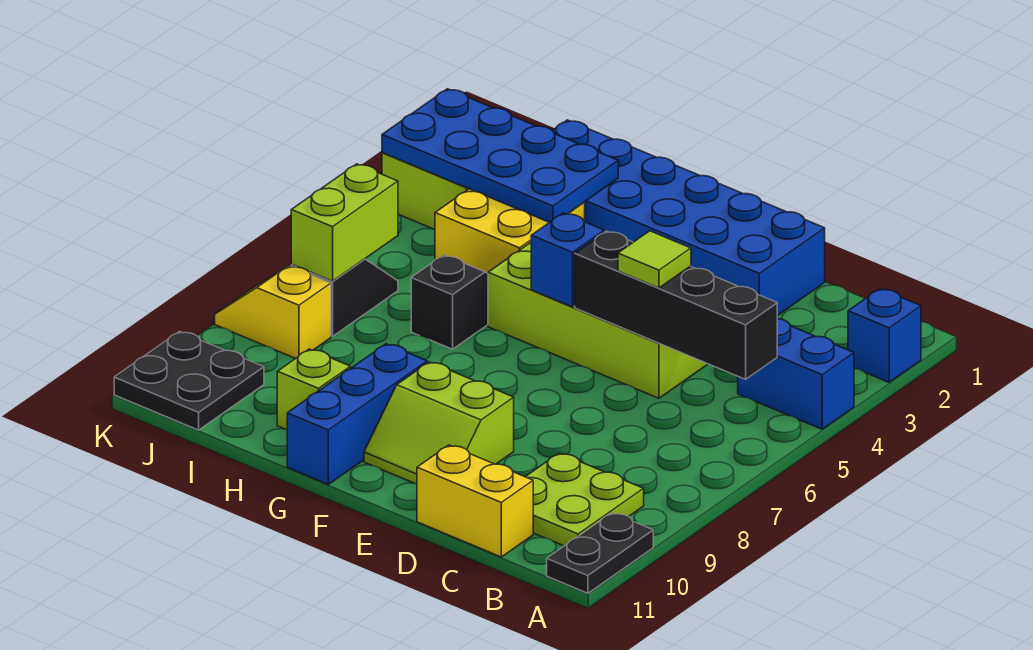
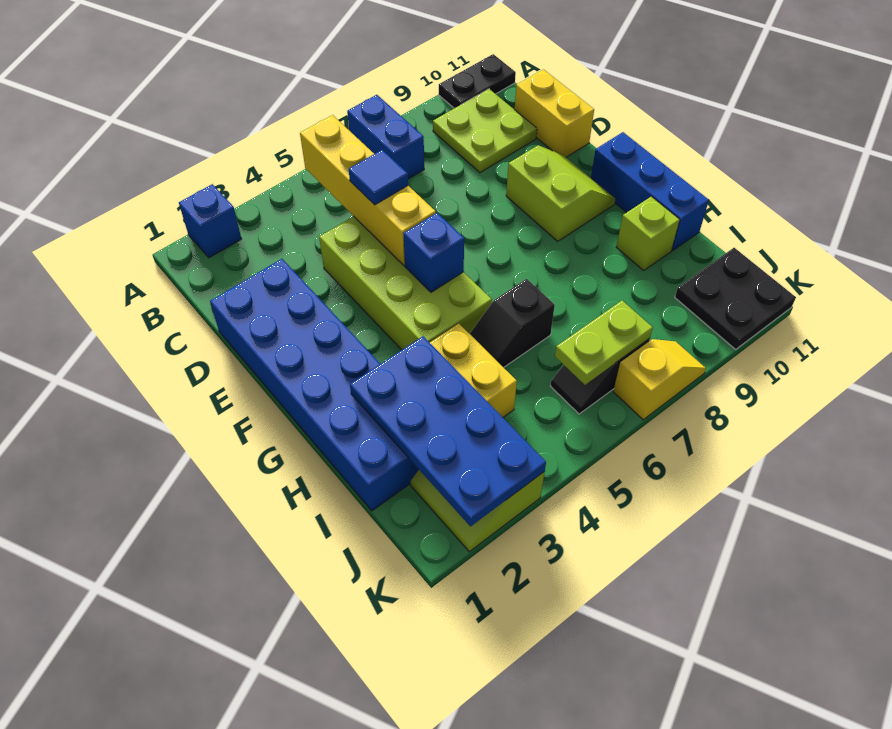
blue 1x2 brick [738,319,854,429] -> blue 1x2 brick moved to [347,95,424,179]
black 1x4 brick [575,231,777,379] -> yellow 1x4 brick [300,115,436,265]
lime 1x1 tile [618,231,691,288] -> blue 1x1 tile [349,150,408,205]
blue 1x3 brick [287,344,427,484] -> blue 1x3 brick turned to [591,132,709,251]
lime 1x2 brick [291,164,398,281] -> lime 1x2 plate [555,301,653,385]
yellow 1x2 slope [215,266,331,359] -> yellow 1x2 slope turned to [613,339,706,420]

